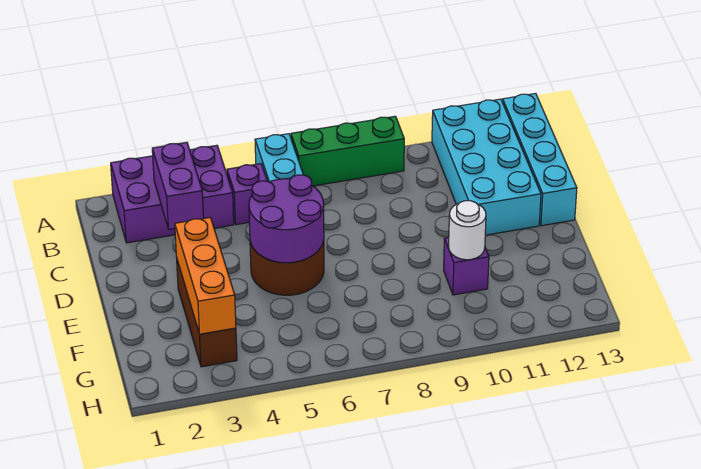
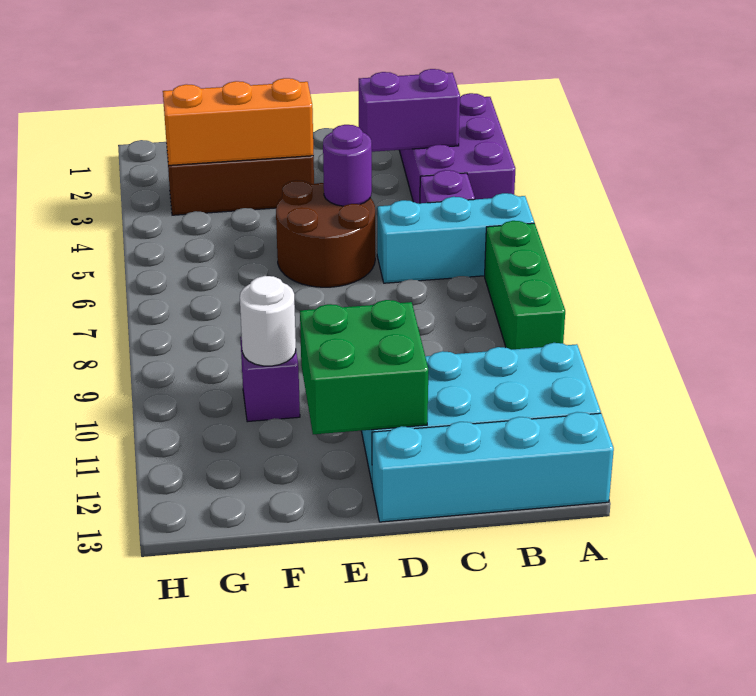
purple 2x2 round brick [249,175,324,263] -> purple 1x1 round brick [323,125,372,206]
none -> green 2x2 brick [300,300,428,434]

